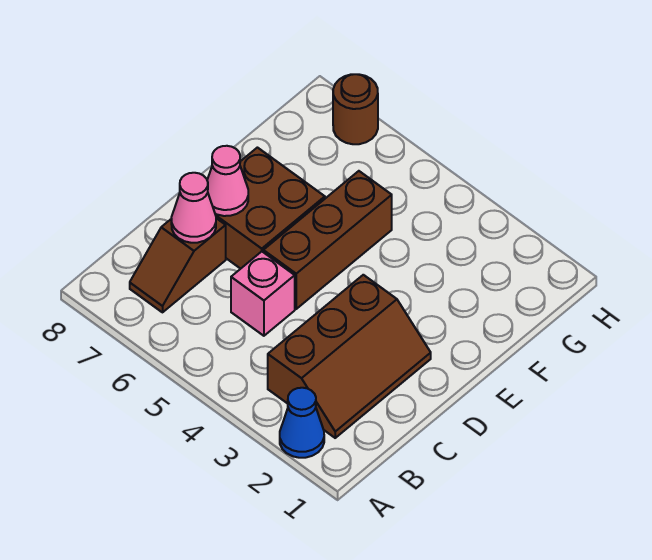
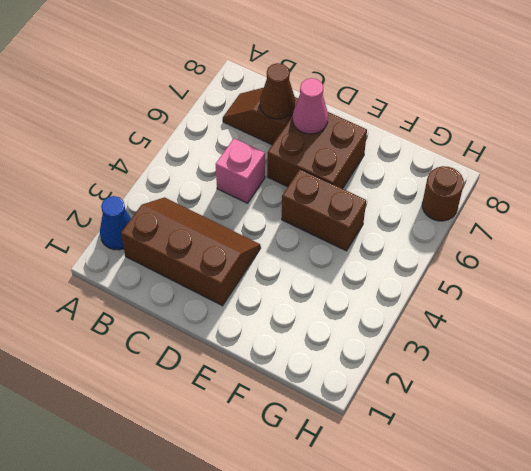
brown 2x3 slope [268,275,431,438] -> brown 2x3 slope turned to [121,197,261,306]
pink 1x1 cone [171,173,216,243] -> brown 1x1 cone [260,63,295,119]
brown 1x3 brick [263,171,392,309] -> brown 1x2 brick [282,169,366,251]

